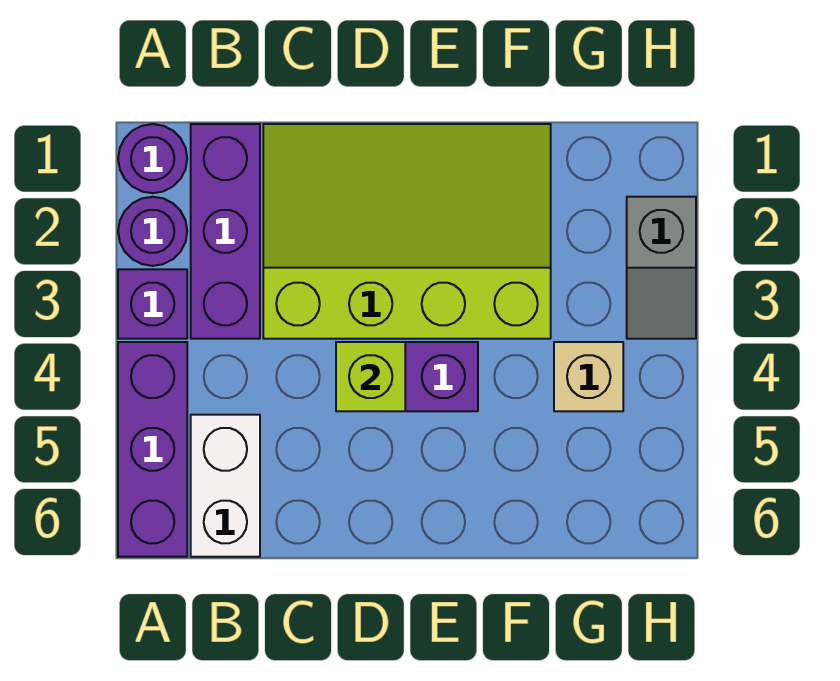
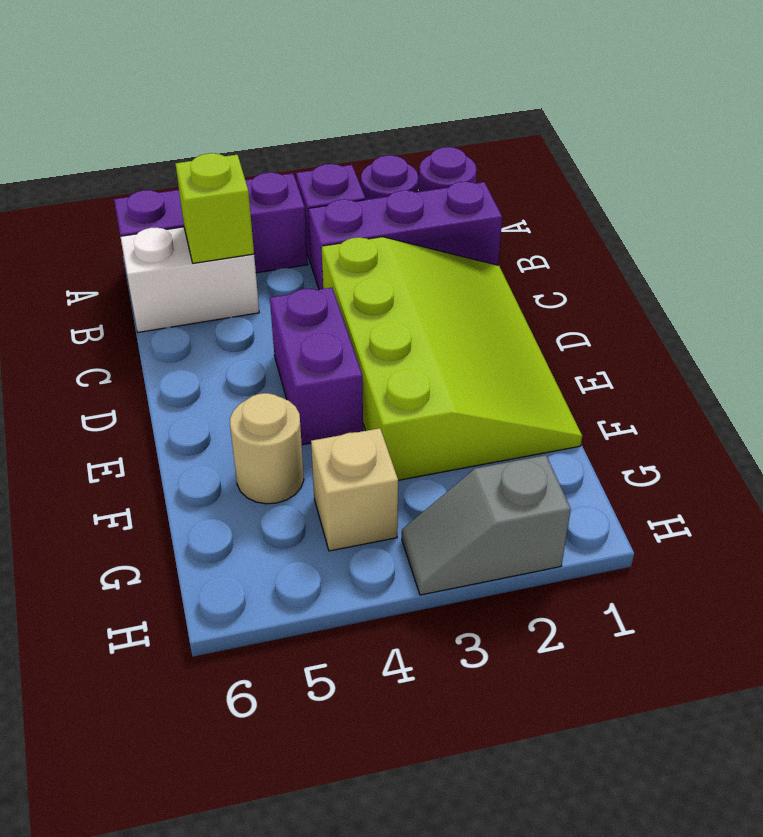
lime 1x1 brick [336,342,405,411] -> lime 1x1 brick moved to [176,153,254,263]
none -> tan 1x1 round brick [230,393,304,504]

